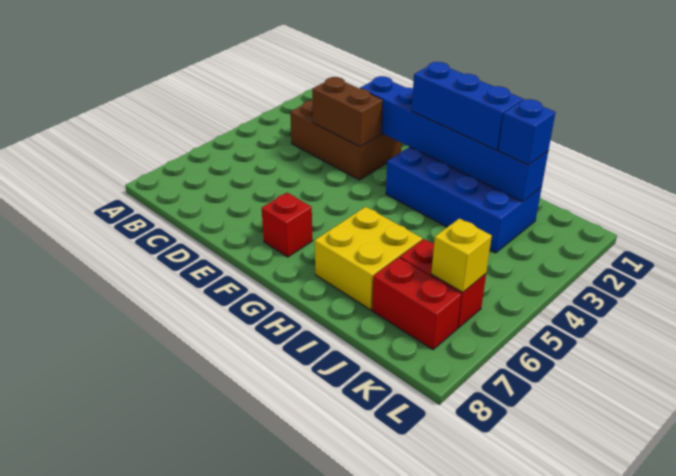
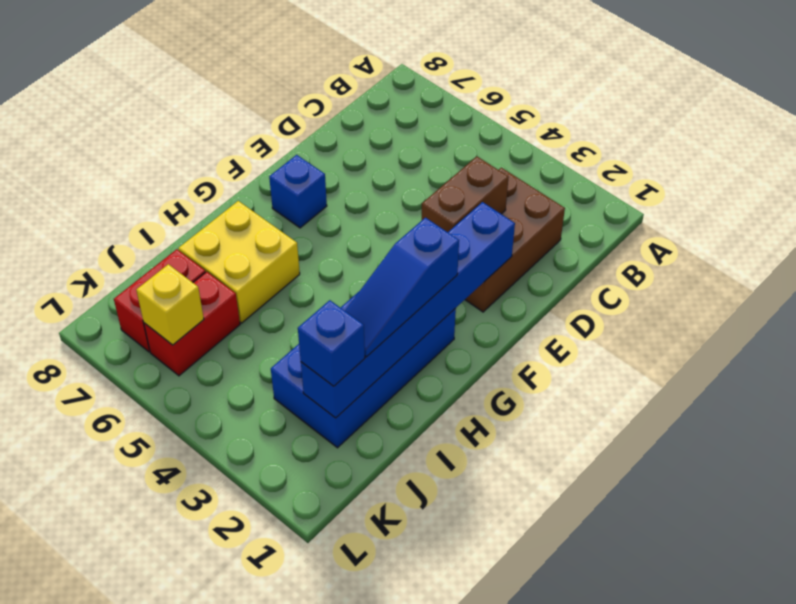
red 1x1 brick [262,193,313,257] -> blue 1x1 brick [269,155,327,228]
blue 1x3 brick [412,62,523,150] -> blue 1x3 slope [345,218,459,357]

